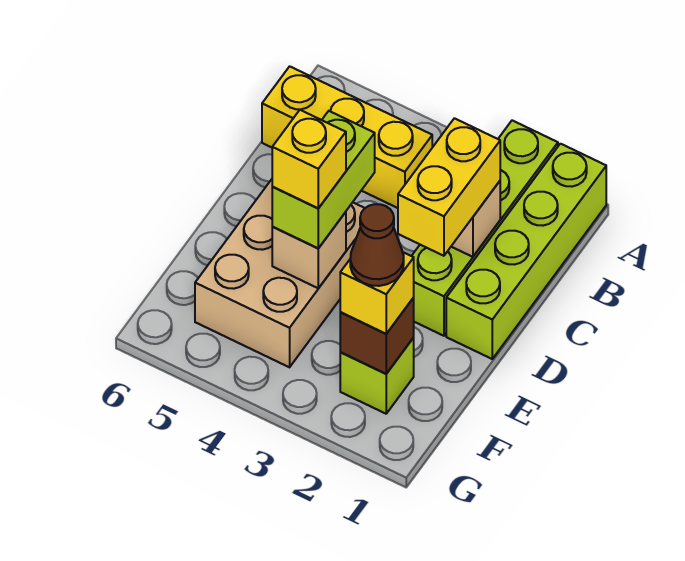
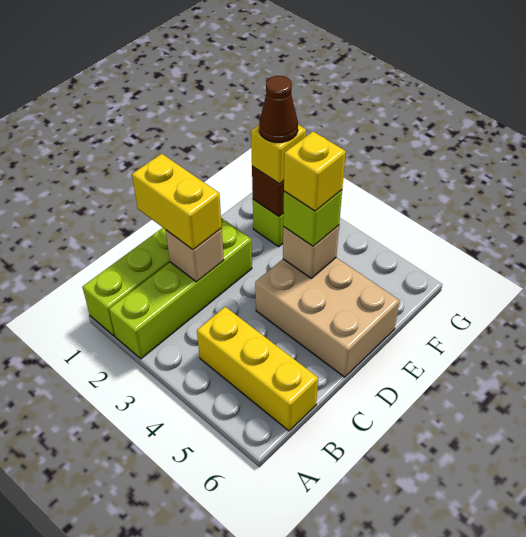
yellow 1x2 brick [398,118,500,256] -> yellow 1x2 brick turned to [132,154,222,250]
tan 2x3 brick [195,179,365,367] -> tan 2x3 brick turned to [255,258,400,377]
lime 1x2 brick [272,111,375,248] -> lime 1x1 brick [283,190,342,246]

